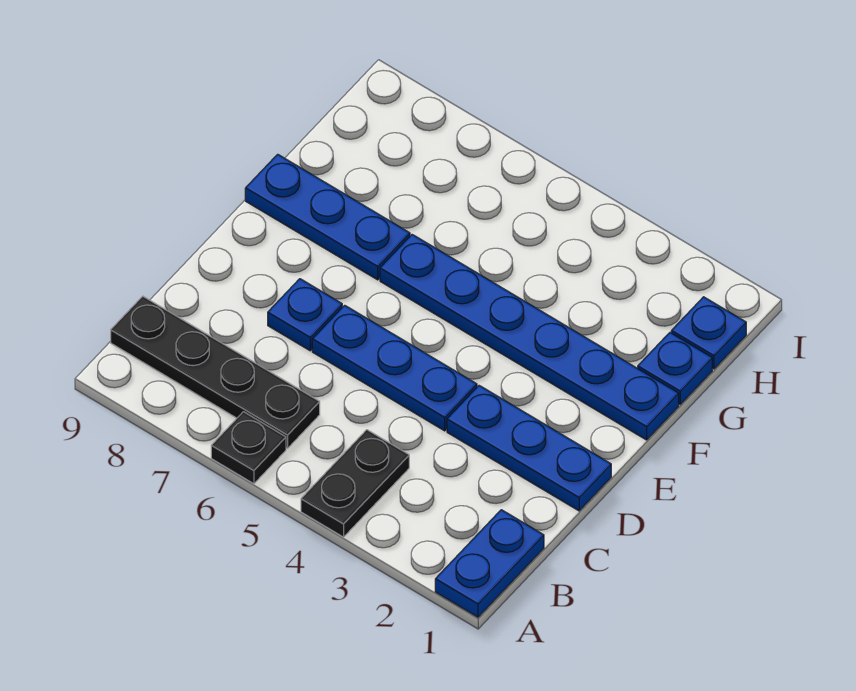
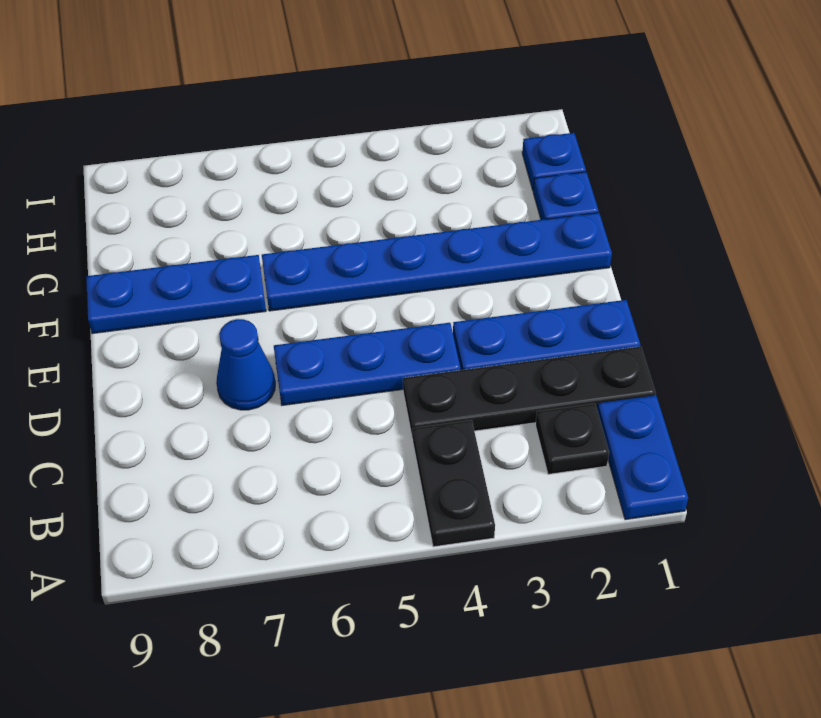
black 1x1 plate [211,412,286,484] -> black 1x1 plate moved to [536,404,609,474]
black 1x4 plate [111,296,320,448] -> black 1x4 plate moved to [403,346,656,439]
blue 1x1 plate [268,279,342,351] -> blue 1x1 cone [216,319,275,410]

